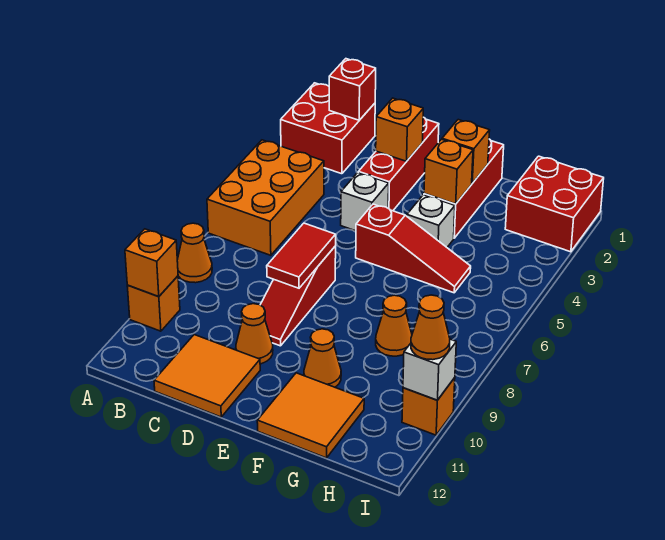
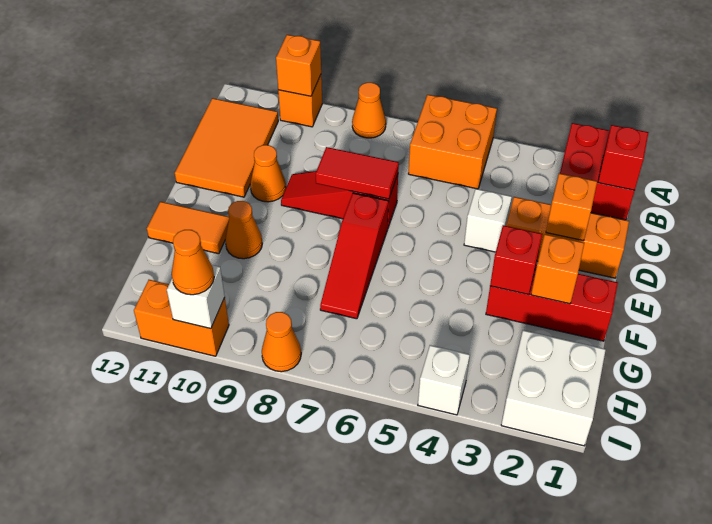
orange 2x3 brick [207,140,324,255] -> orange 2x2 brick [408,95,497,189]
orange 2x2 tile [154,335,260,417] -> orange 2x3 tile [175,98,278,197]
red 1x3 brick [358,117,439,211] -> orange 1x3 brick [506,197,629,278]
red 1x3 slope [356,204,471,293] -> red 1x3 slope moved to [320,193,389,319]
orange 1x1 brick [424,139,473,204] -> red 1x1 brick [490,225,542,295]
white 1x1 brick [407,195,455,247] -> white 1x1 brick moved to [418,345,470,415]
orange 2x2 tile [257,373,364,458] -> orange 1x2 tile [147,202,229,254]
orange 1x1 cone [376,295,412,356] -> orange 1x1 cone moved to [262,312,301,372]
red 2x2 brick [505,156,604,252] -> white 2x2 brick [501,330,606,446]
orange 1x1 brick [402,378,455,435] -> orange 1x2 brick [134,280,229,356]

